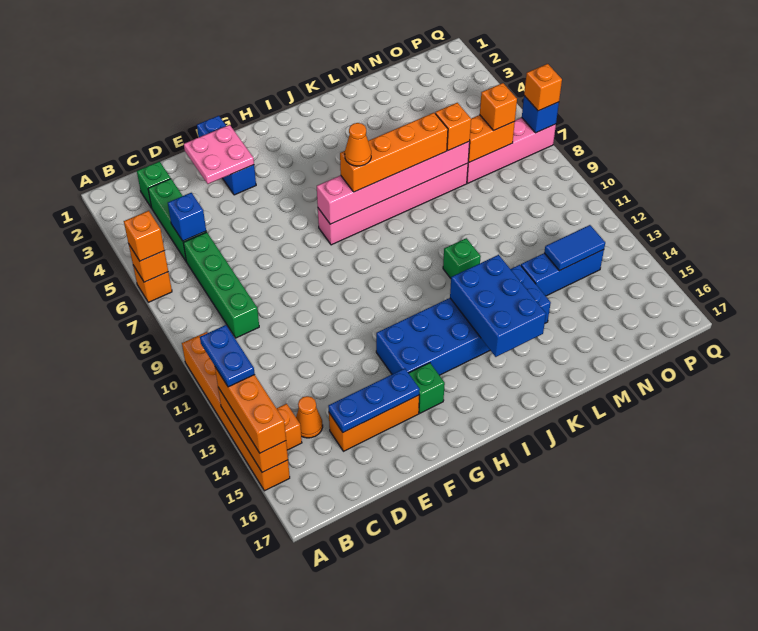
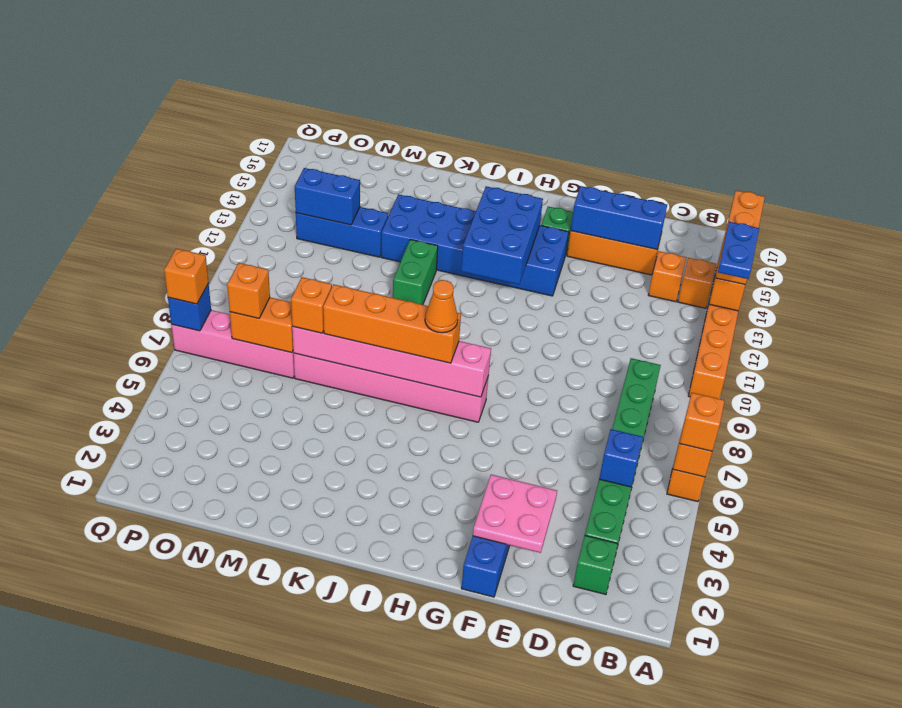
orange 1x1 cone [296,396,323,438] -> orange 1x1 brick [648,251,687,302]
blue 1x3 plate [328,368,420,432] -> blue 1x3 brick [571,186,667,249]
blue 2x3 brick [450,255,546,357] -> blue 2x3 brick moved to [461,186,543,284]
green 1x1 brick [443,238,481,278] -> green 1x2 brick [393,239,438,305]
blue 1x2 tile [544,225,605,271] -> blue 1x2 brick [295,168,360,225]

